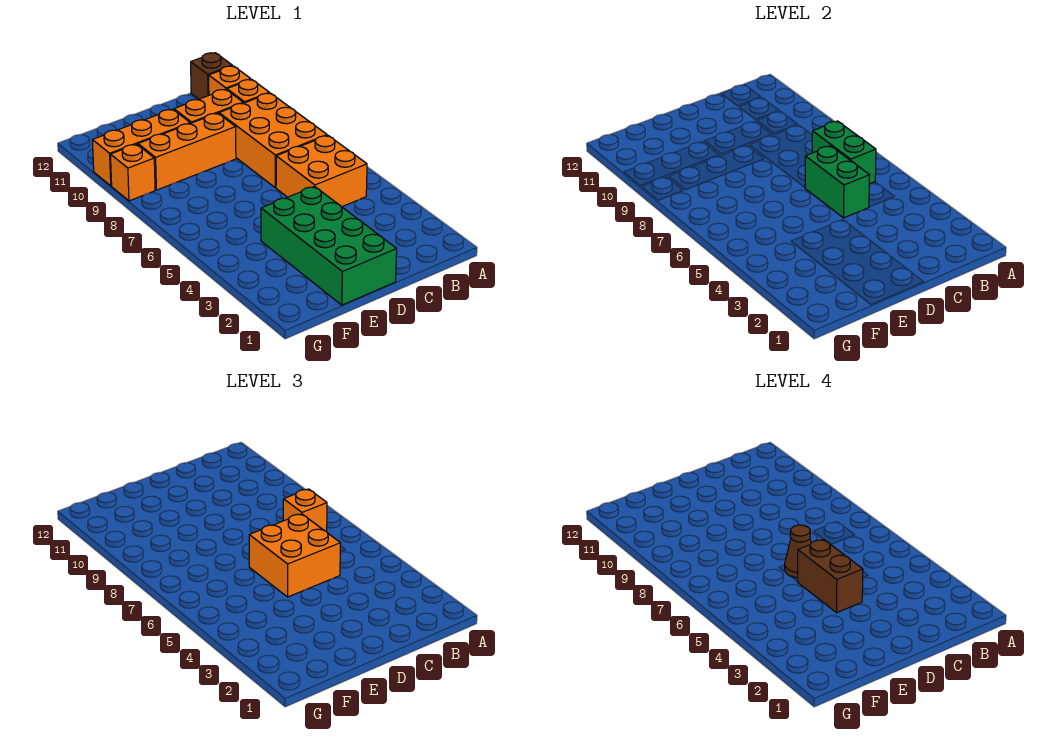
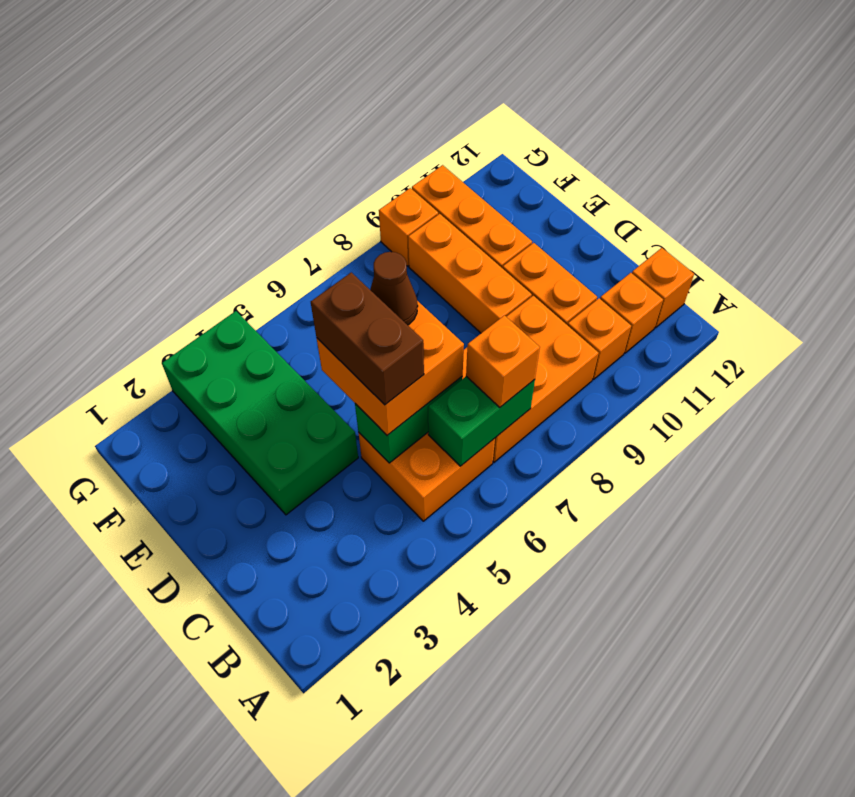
brown 1x1 brick [191,53,232,99] -> orange 1x1 brick [632,248,694,328]
green 2x4 brick [261,186,397,305] -> green 2x4 brick turned to [162,311,358,515]
brown 1x2 brick [798,539,863,613] -> brown 1x2 brick turned to [311,272,424,405]

